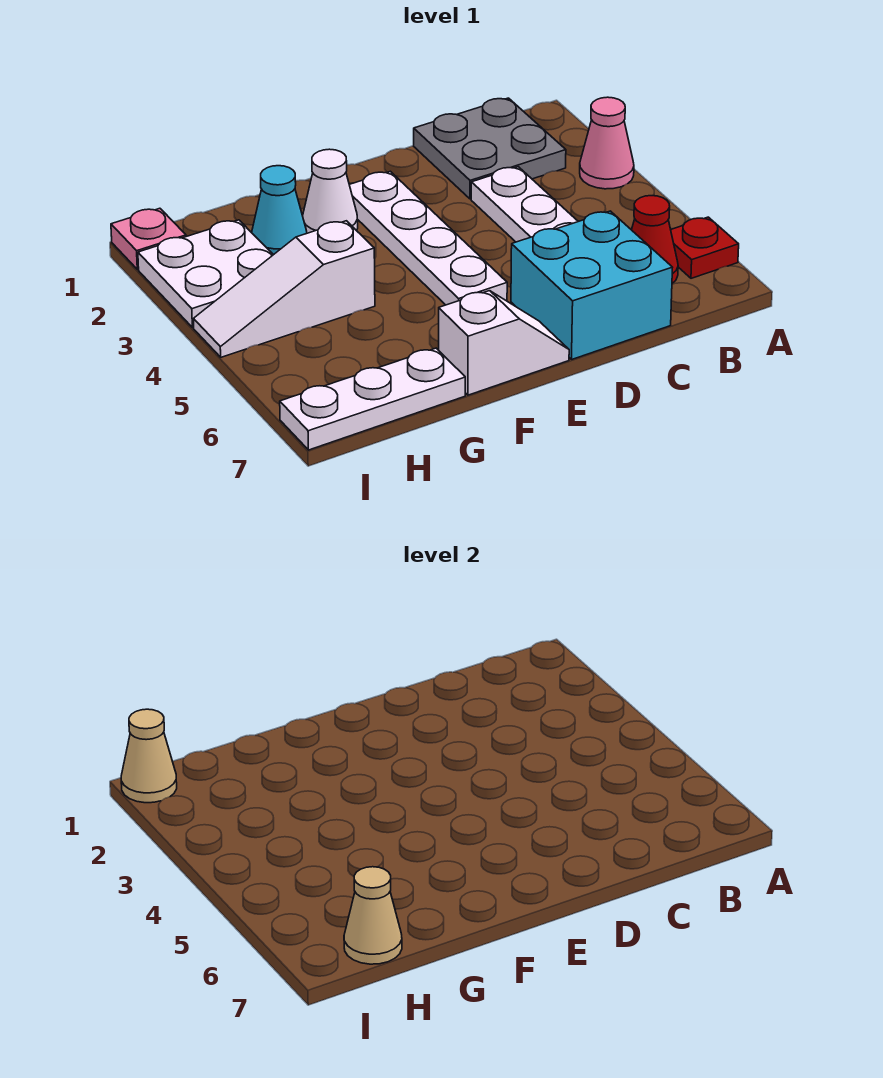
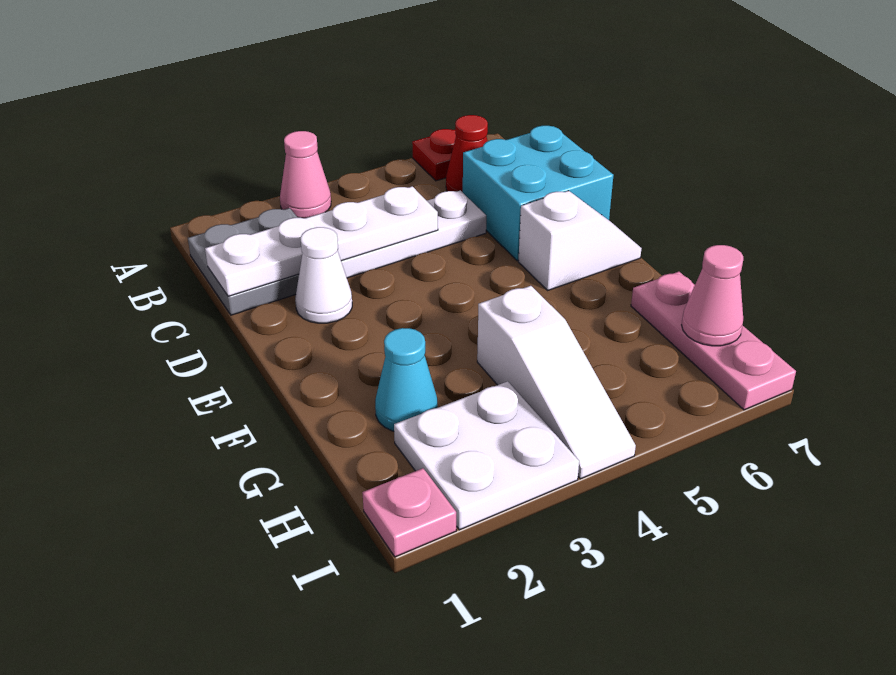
white 1x4 plate [349,171,507,305] -> white 1x4 plate moved to [205,186,438,296]
white 1x2 slope [439,291,569,395] -> white 1x2 slope turned to [518,191,642,290]
white 1x1 cone [303,149,358,233] -> white 1x1 cone moved to [295,227,352,323]
white 1x3 plate [280,348,465,450] -> pink 1x3 plate [631,272,796,410]
tan 1x1 cone [344,867,402,964] -> pink 1x1 cone [682,245,743,346]
tan 1x1 cone [121,709,177,803] -> none

